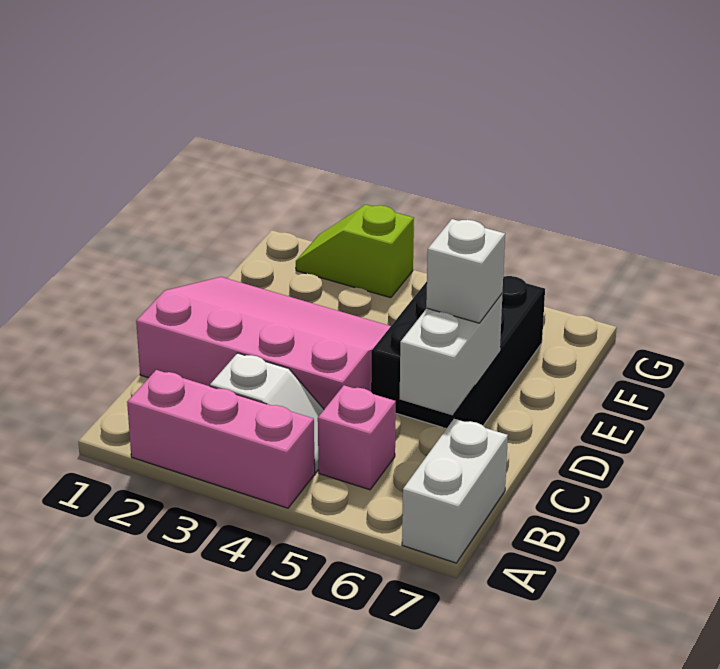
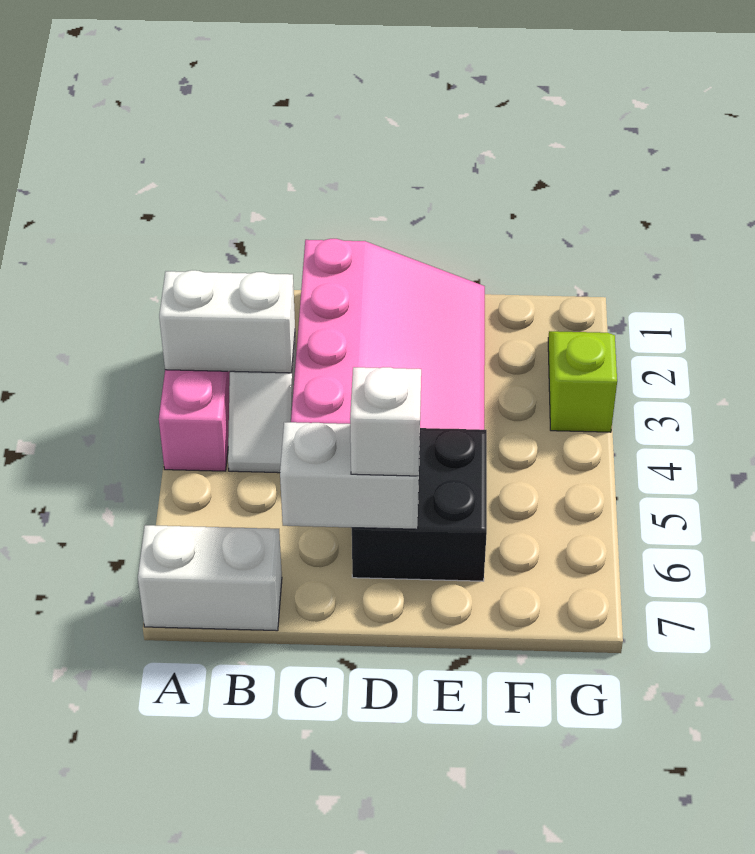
none -> white 1x2 brick [159,270,295,373]
pink 1x1 brick [318,385,396,490] -> none
black 2x3 brick [371,276,545,429] -> black 2x2 brick [352,428,487,581]

